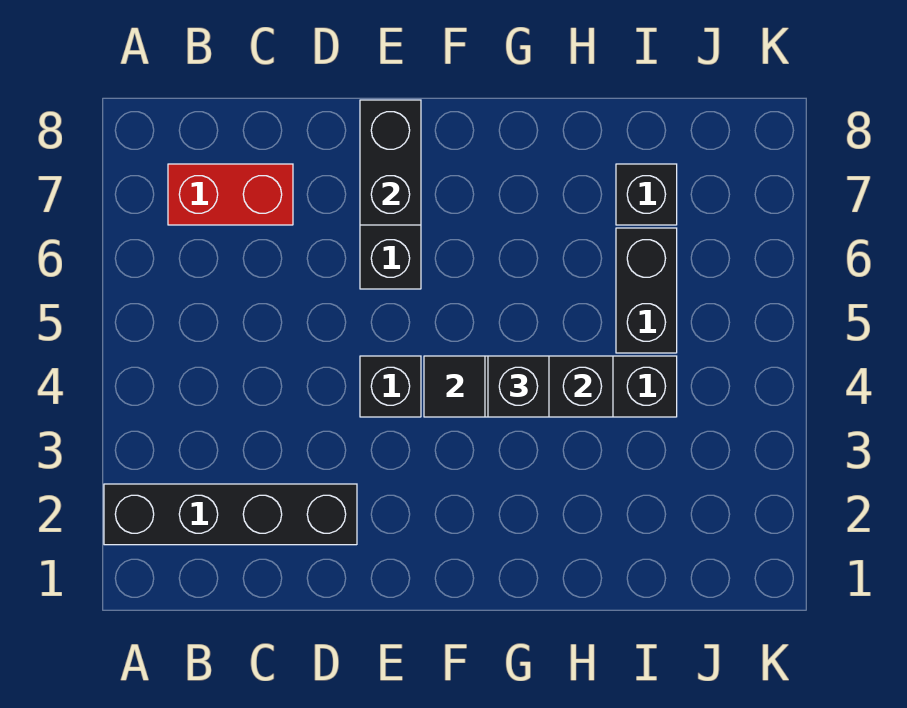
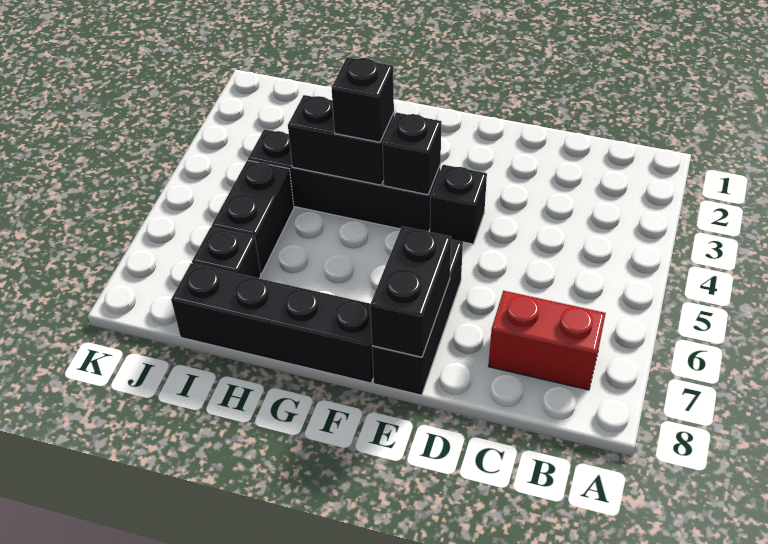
black 1x4 brick [104,484,357,545] -> black 1x4 brick moved to [171,263,373,383]
black 1x1 tile [424,356,485,417] -> black 1x1 brick [383,113,441,195]

